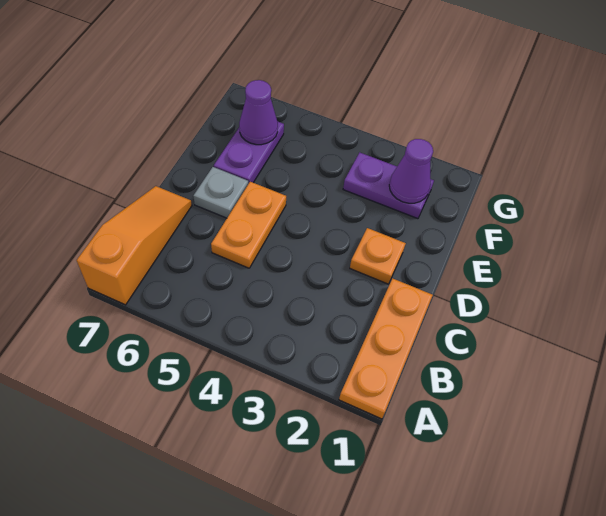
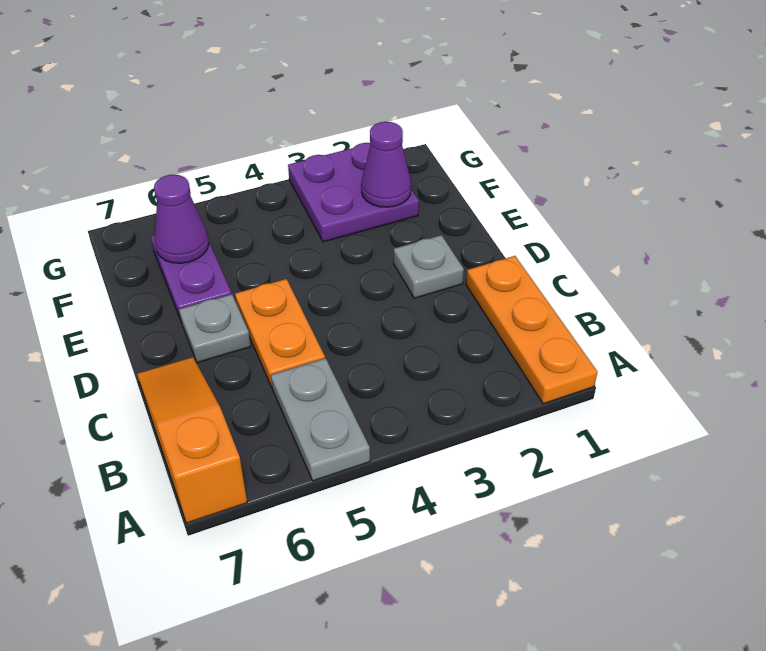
none -> grey 1x2 plate [271,358,370,481]
orange 1x1 plate [350,228,406,284] -> grey 1x1 plate [394,235,464,298]
purple 1x2 plate [343,152,434,219] -> purple 2x2 plate [288,143,419,242]

